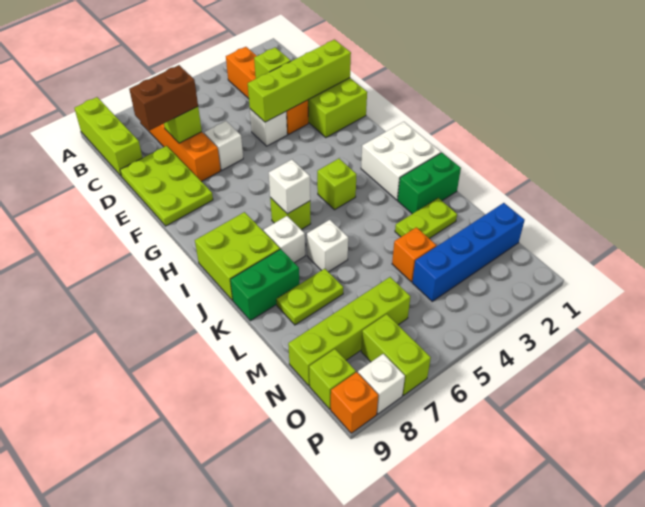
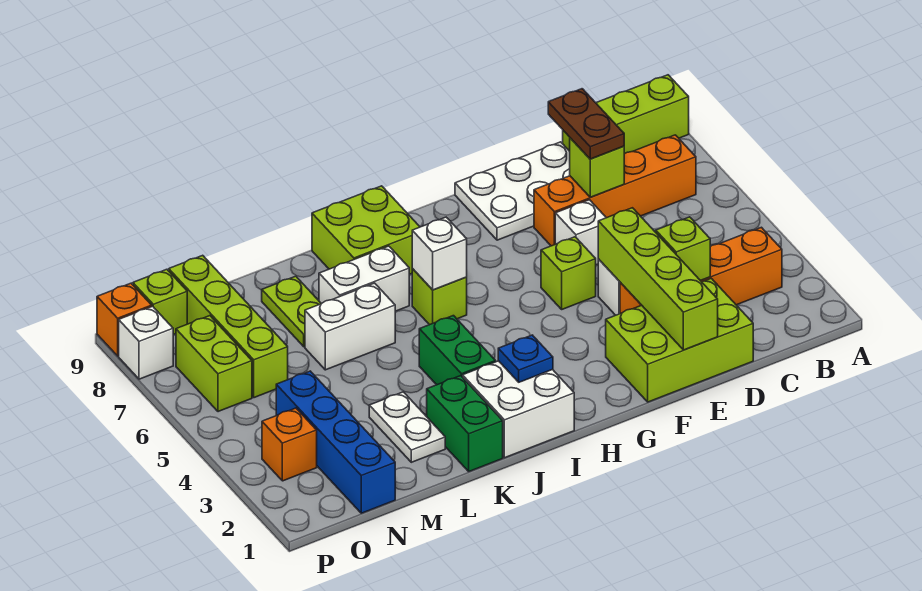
brown 1x2 brick [129,65,198,130] -> brown 1x2 plate [548,89,624,159]
lime 2x3 plate [120,146,213,226] -> white 2x3 plate [455,142,570,240]
none -> blue 1x1 plate [498,335,553,382]
lime 1x1 brick [317,159,357,210] -> lime 1x1 brick moved to [541,237,596,309]
white 1x1 brick [264,216,305,263] -> white 1x2 brick [319,246,409,311]
white 1x1 brick [307,220,348,272] -> white 1x2 brick [305,283,395,370]
green 1x2 brick [230,249,299,321] -> green 1x2 brick moved to [419,316,496,385]
lime 1x2 plate [395,198,457,239] -> white 1x2 plate [369,392,445,462]
orange 1x1 brick [392,227,436,282] -> orange 1x1 brick moved to [262,408,317,481]
lime 1x2 brick [361,314,431,395] -> lime 1x2 brick turned to [176,316,252,412]

